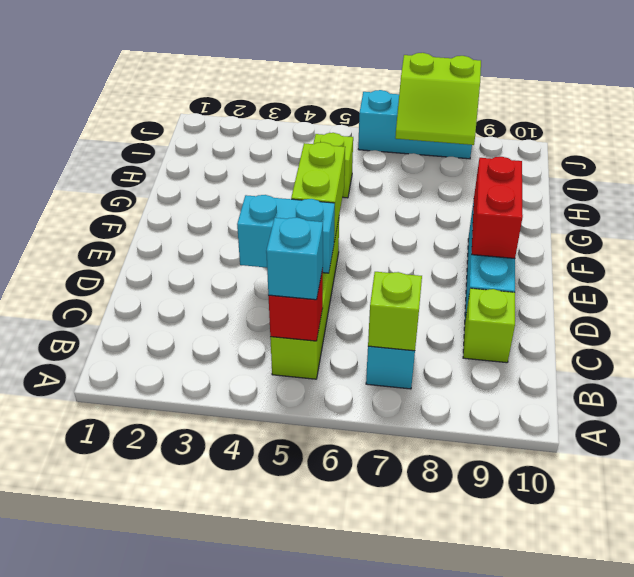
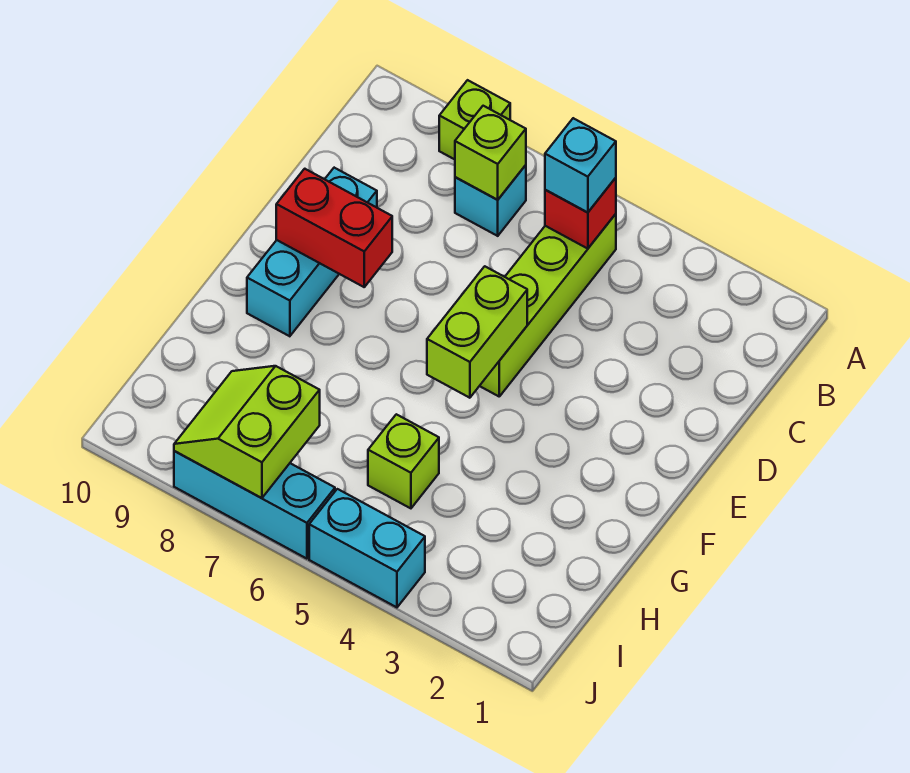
lime 1x1 brick [463,288,515,363] -> lime 1x1 brick moved to [439,80,510,159]
cyan 1x2 brick [237,195,335,273] -> cyan 1x2 brick moved to [309,489,425,607]
red 1x2 brick [472,157,523,258] -> red 1x2 brick turned to [276,169,392,287]
lime 2x2 slope [395,53,481,145] -> lime 2x2 slope turned to [174,366,320,498]

